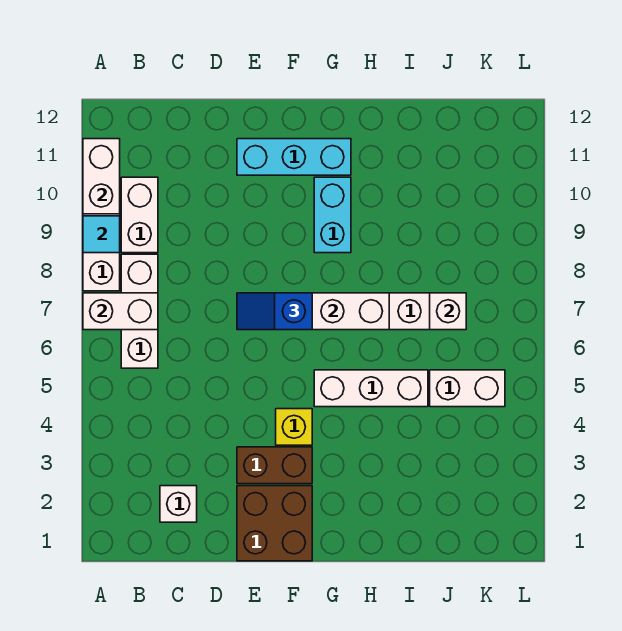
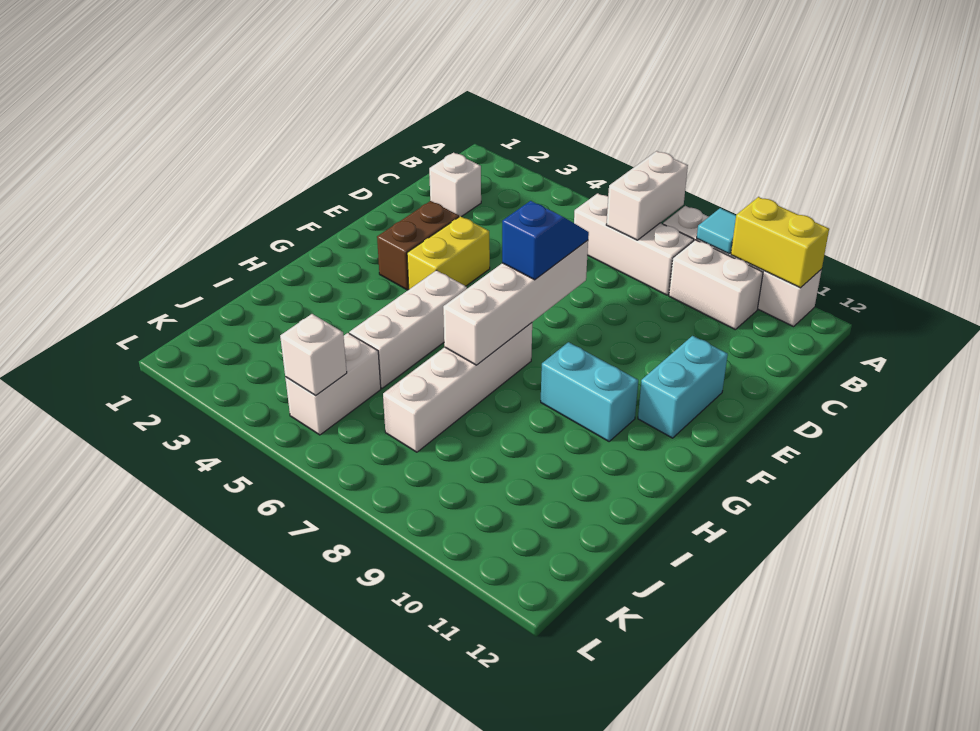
white 1x2 brick [83,139,120,214] -> yellow 1x2 brick [731,197,829,288]
brown 2x2 brick [237,486,312,561] -> none
cyan 1x3 brick [237,139,351,175] -> cyan 1x2 brick [638,336,728,438]
yellow 1x1 brick [276,409,312,445] -> yellow 1x2 brick [407,216,490,289]
white 1x1 brick [430,293,466,330] -> white 1x1 brick moved to [280,314,347,396]

